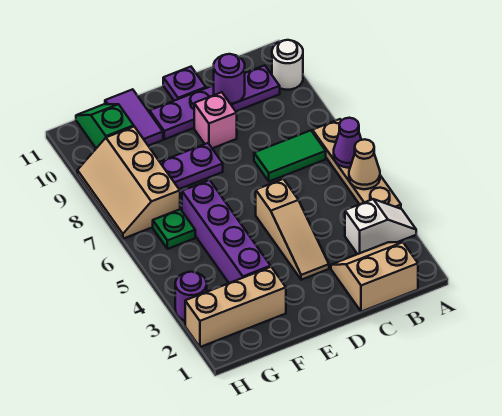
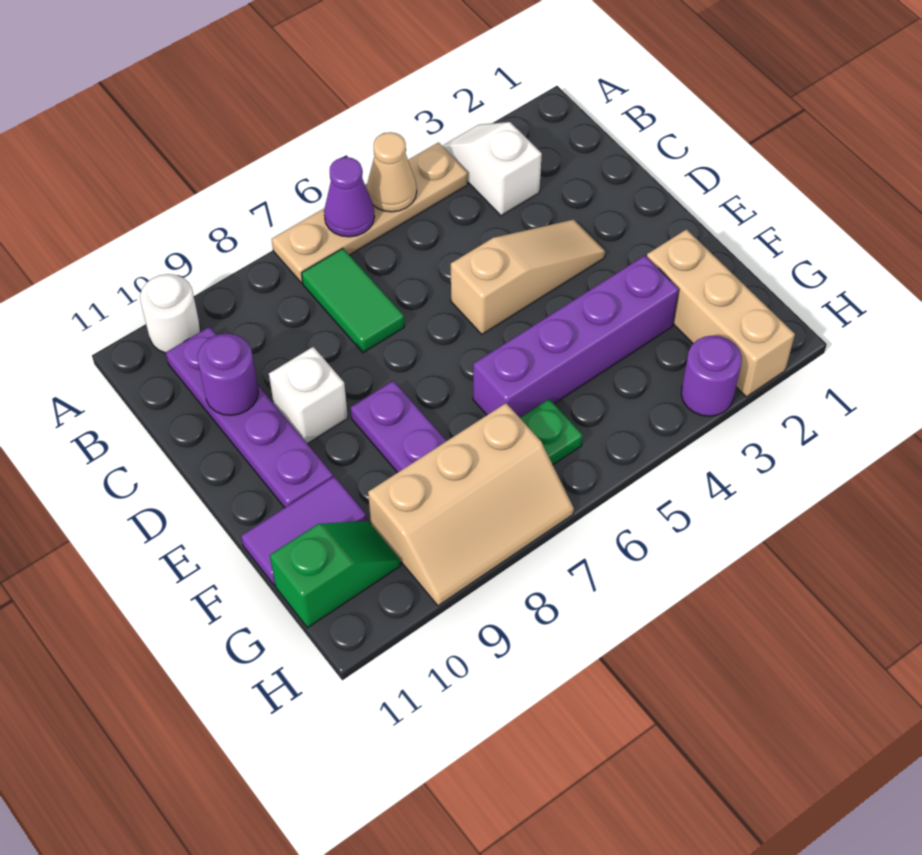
tan 2x2 slope [331,242,418,312] -> none
pink 1x1 brick [194,92,237,148] -> white 1x1 brick [269,347,348,444]
purple 1x1 plate [163,67,206,101] -> none
green 1x2 slope [76,104,134,148] -> green 1x2 slope turned to [270,521,401,628]

